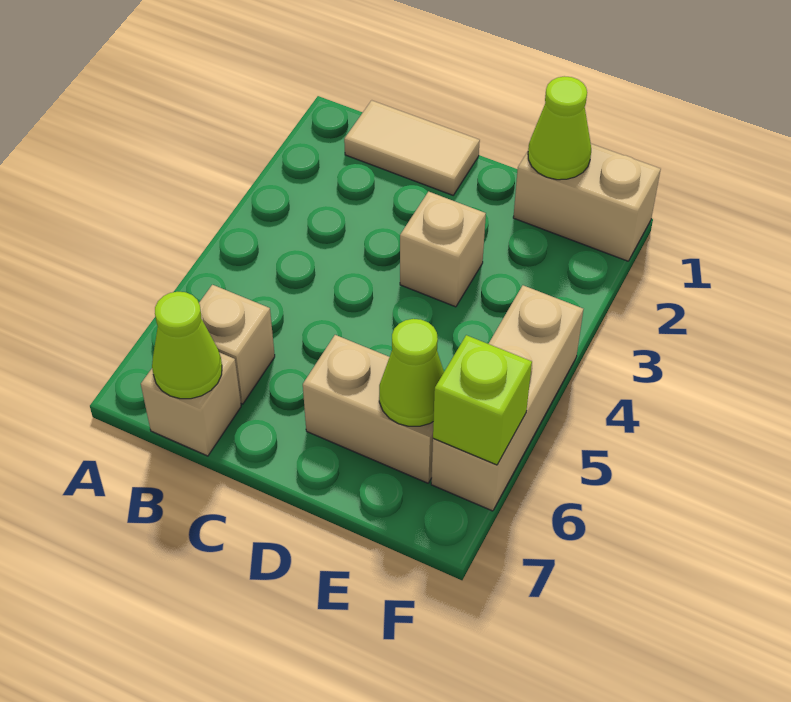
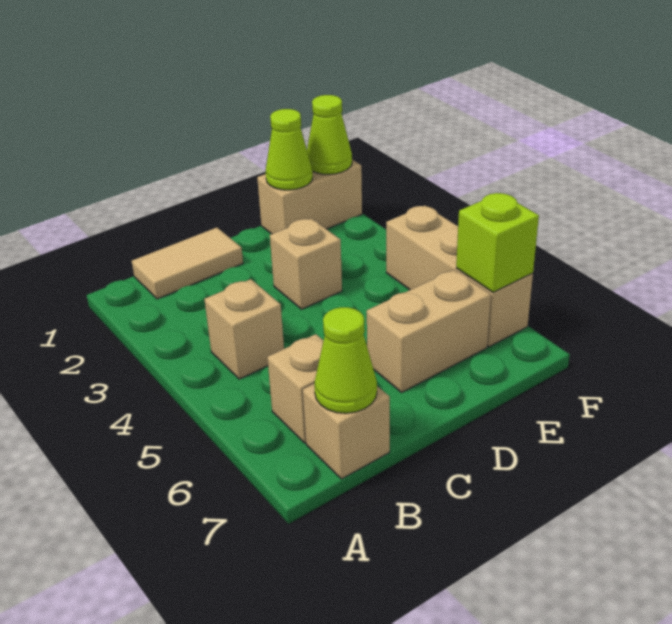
none -> tan 1x1 brick [204,279,284,379]
lime 1x1 cone [379,319,444,426] -> lime 1x1 cone moved to [307,95,352,175]

